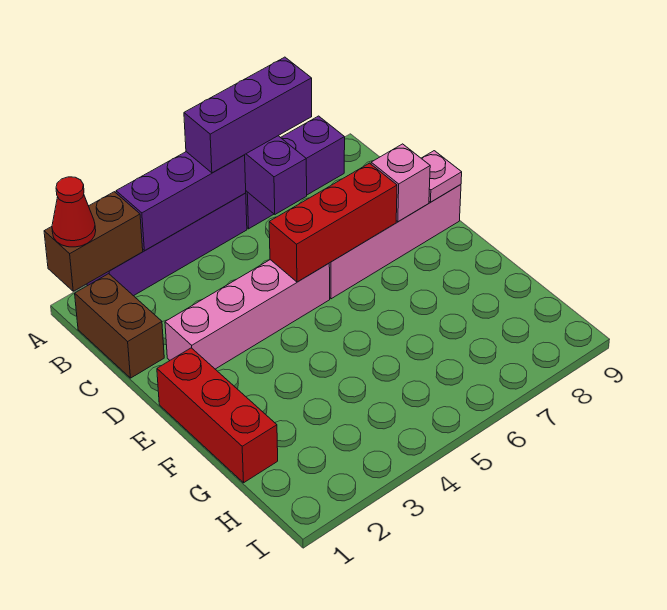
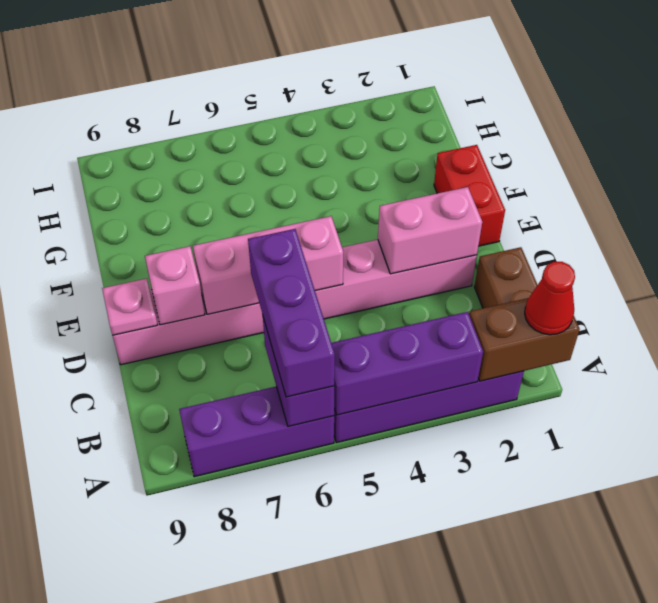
purple 1x3 brick [184,57,312,173] -> purple 1x3 brick turned to [248,229,335,397]
none -> pink 1x2 brick [378,187,482,274]
red 1x3 brick [269,163,397,282] -> pink 1x3 brick [193,216,343,314]
red 1x3 brick [157,348,278,483] -> red 1x2 brick [434,145,505,246]

